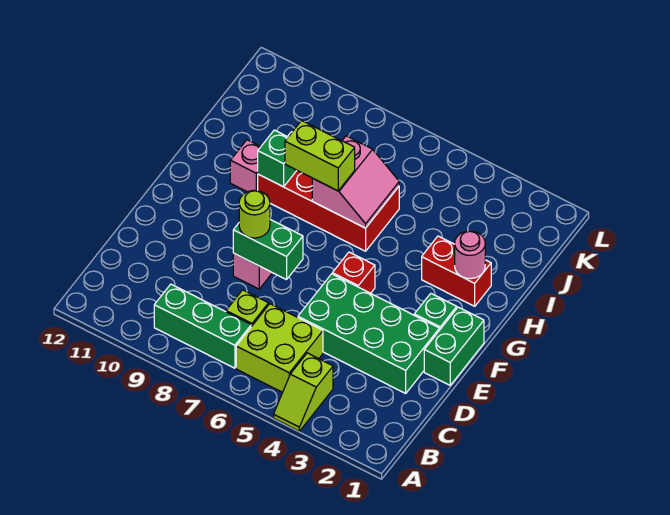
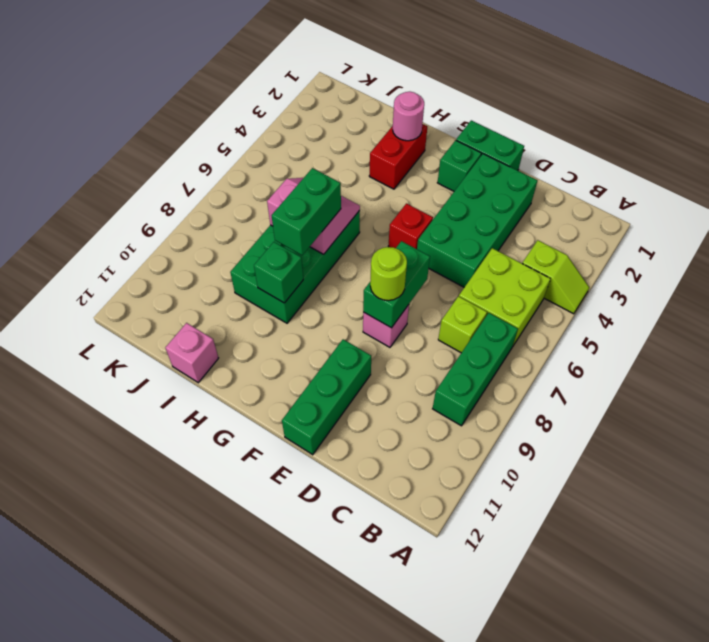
none -> green 1x3 brick [282,339,371,455]
red 2x4 brick [258,132,399,251] -> green 2x4 brick [230,211,360,323]
lime 1x2 brick [285,121,355,191] -> green 1x2 brick [272,168,341,255]
pink 1x1 brick [230,140,261,192] -> pink 1x1 brick moved to [165,323,218,383]

